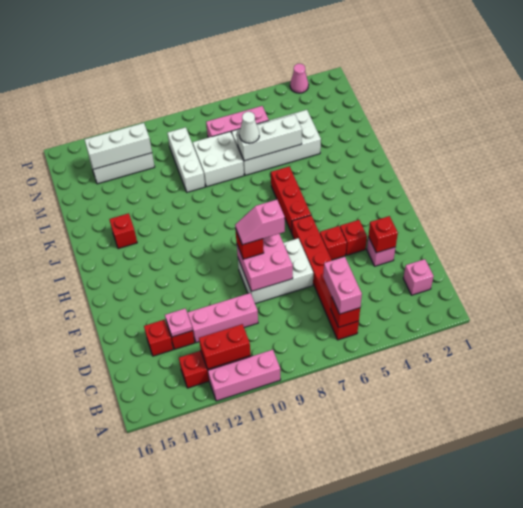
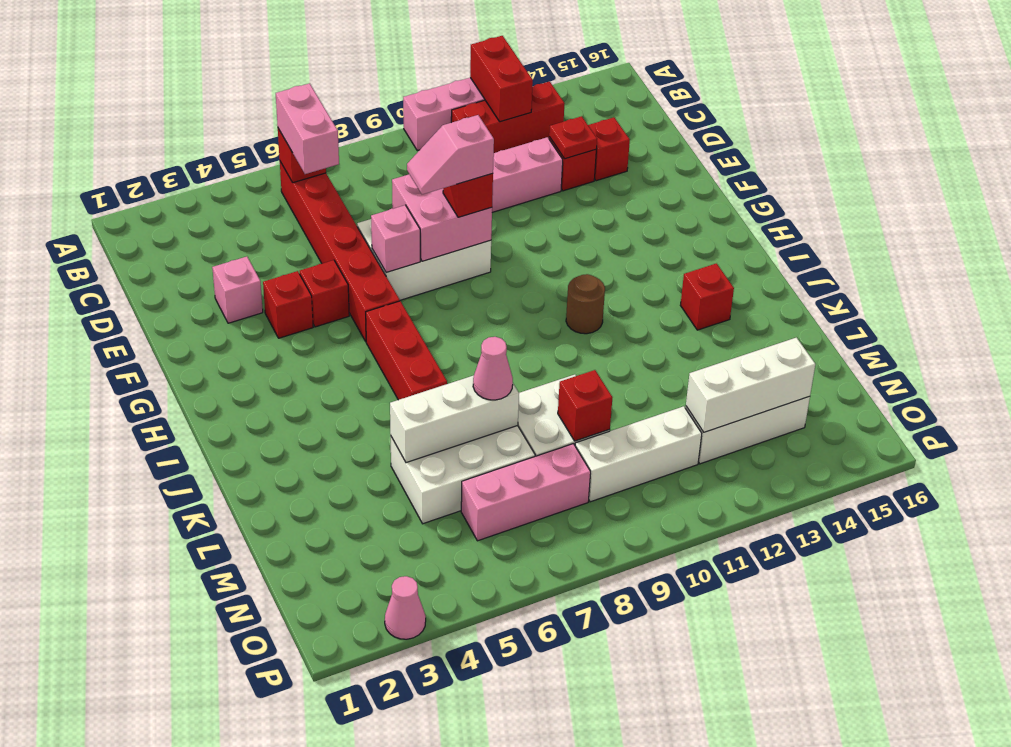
red 1x2 brick [199,324,251,369] -> red 1x2 brick turned to [470,36,533,122]
pink 1x1 brick [403,259,434,295] -> pink 1x1 brick moved to [371,205,420,273]
pink 1x1 plate [165,309,193,337] -> red 1x1 plate [549,116,597,159]
red 1x1 brick [368,216,398,253] -> red 1x1 brick moved to [558,370,612,441]
pink 1x2 slope [235,200,285,245] -> pink 1x2 slope turned to [407,115,494,194]
none -> brown 1x1 round brick [566,274,605,334]
white 2x4 brick [232,110,321,175] -> white 2x3 brick [391,426,535,524]
white 1x1 cone [239,112,259,143] -> pink 1x1 cone [473,337,513,400]
white 1x3 brick [168,127,205,192] -> white 1x3 brick turned to [575,406,702,502]

